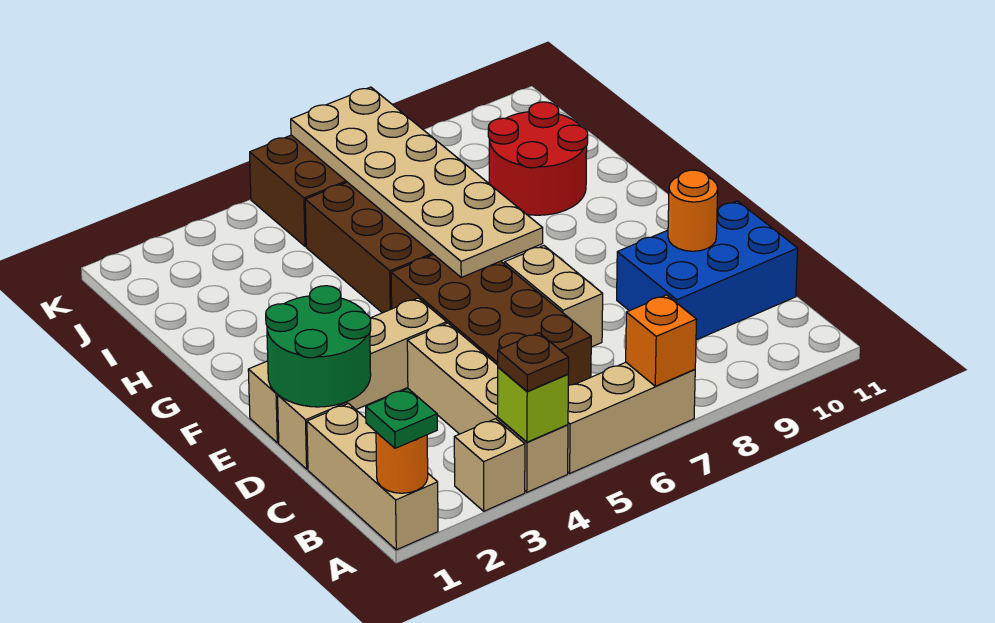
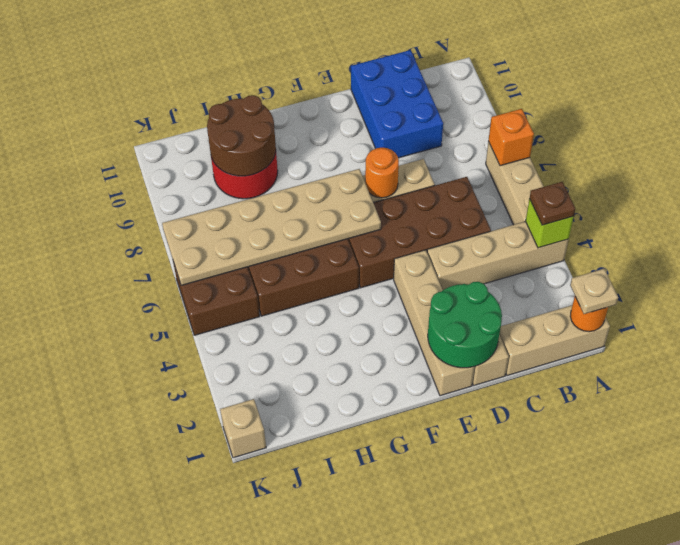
green 1x1 plate [366,388,437,448] -> tan 1x1 plate [570,269,618,314]
tan 1x1 brick [454,419,525,511] -> tan 1x1 brick moved to [220,399,266,458]
orange 1x1 round brick [668,170,718,251] -> orange 1x1 round brick moved to [365,148,399,198]
none -> brown 2x2 round brick [207,95,276,176]

